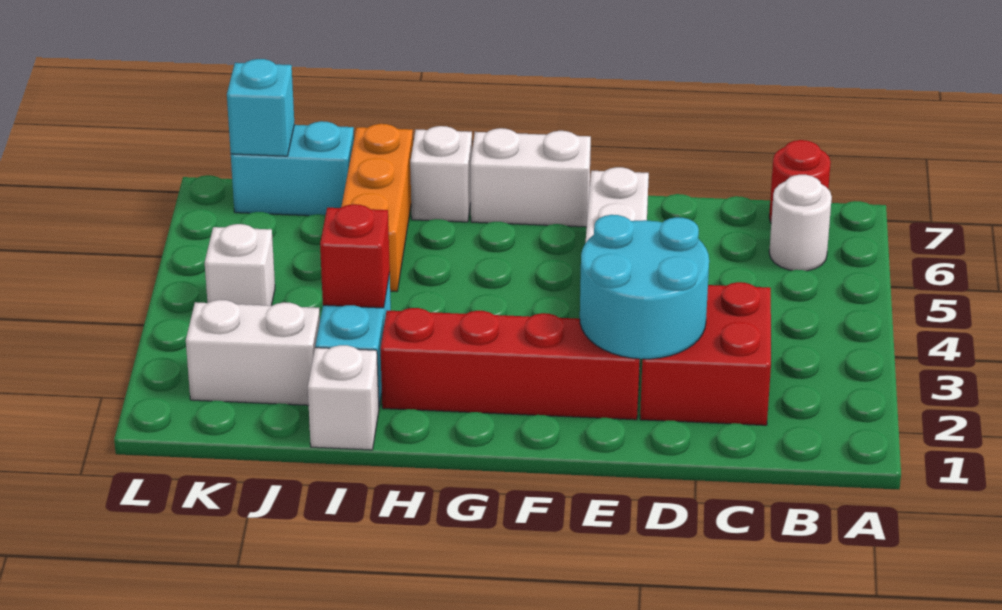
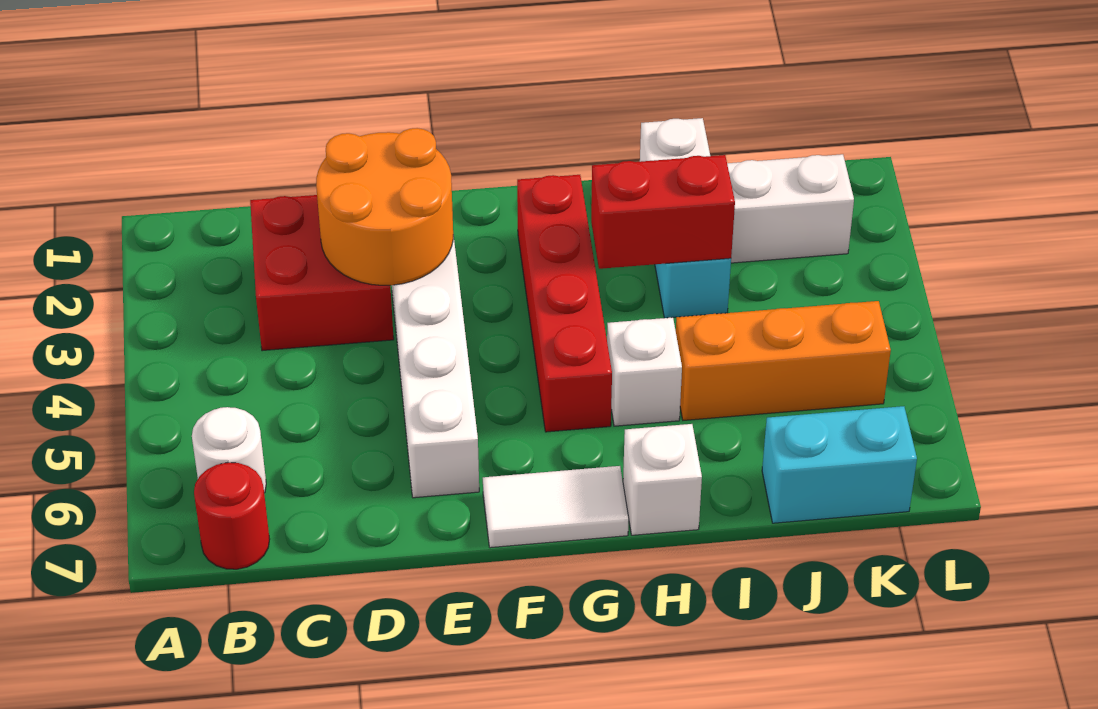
cyan 2x2 round brick [580,215,709,359] -> orange 2x2 round brick [316,128,453,285]
red 1x4 brick [381,308,640,420] -> red 1x4 brick turned to [517,175,612,432]
white 1x2 brick [471,128,591,227] -> white 1x2 tile [483,466,629,548]
red 1x1 brick [320,204,390,308] -> red 1x2 brick [591,155,735,269]
orange 1x3 brick [341,124,413,291] -> orange 1x3 brick turned to [676,301,891,420]
white 1x1 brick [205,224,275,306] -> white 1x1 brick moved to [607,317,682,426]
cyan 1x1 brick [227,59,294,156] -> none

